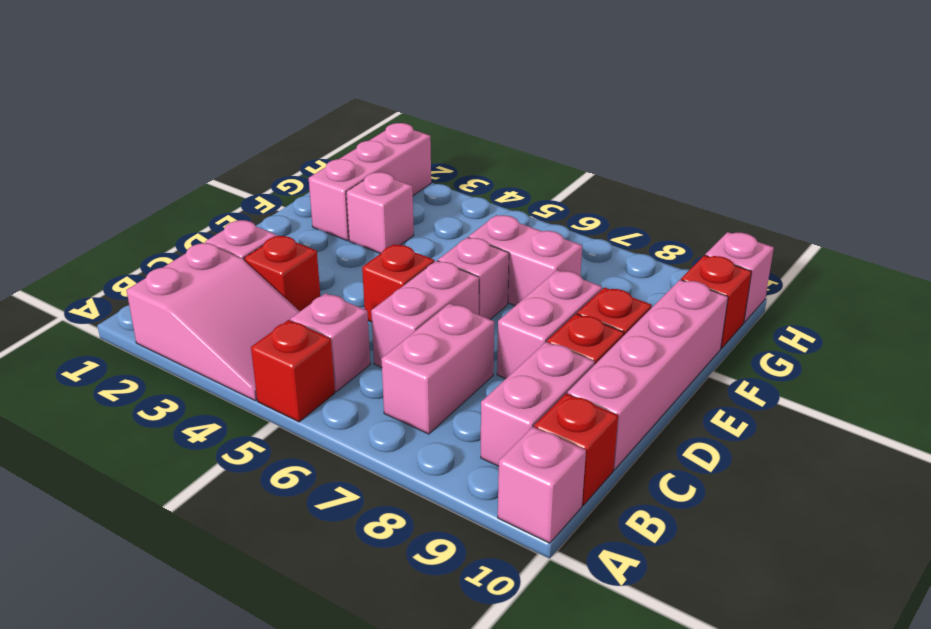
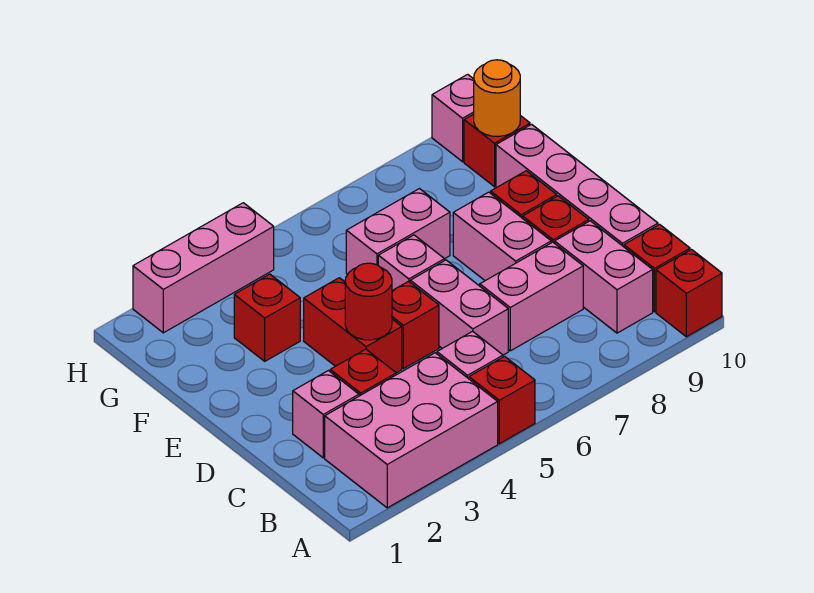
pink 2x3 slope [126,243,300,401] -> pink 2x3 brick [325,353,498,508]
pink 1x1 brick [498,427,586,543] -> red 1x1 brick [656,250,722,337]
pink 1x2 brick [381,303,494,434] -> pink 1x2 brick turned to [480,242,583,351]
none -> red 1x2 brick [304,278,402,373]
none -> red 1x1 round brick [345,263,392,340]
pink 1x3 brick [309,123,431,241] -> pink 1x3 brick turned to [133,203,274,333]
pink 1x1 brick [346,172,414,254] -> red 1x1 brick [234,274,300,361]
none -> orange 1x1 round brick [474,60,520,136]

